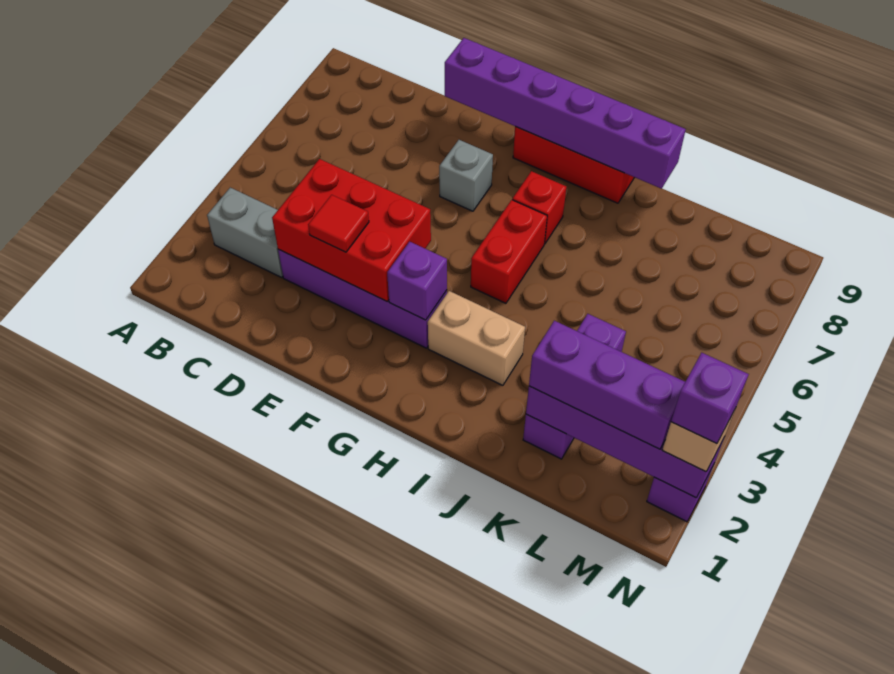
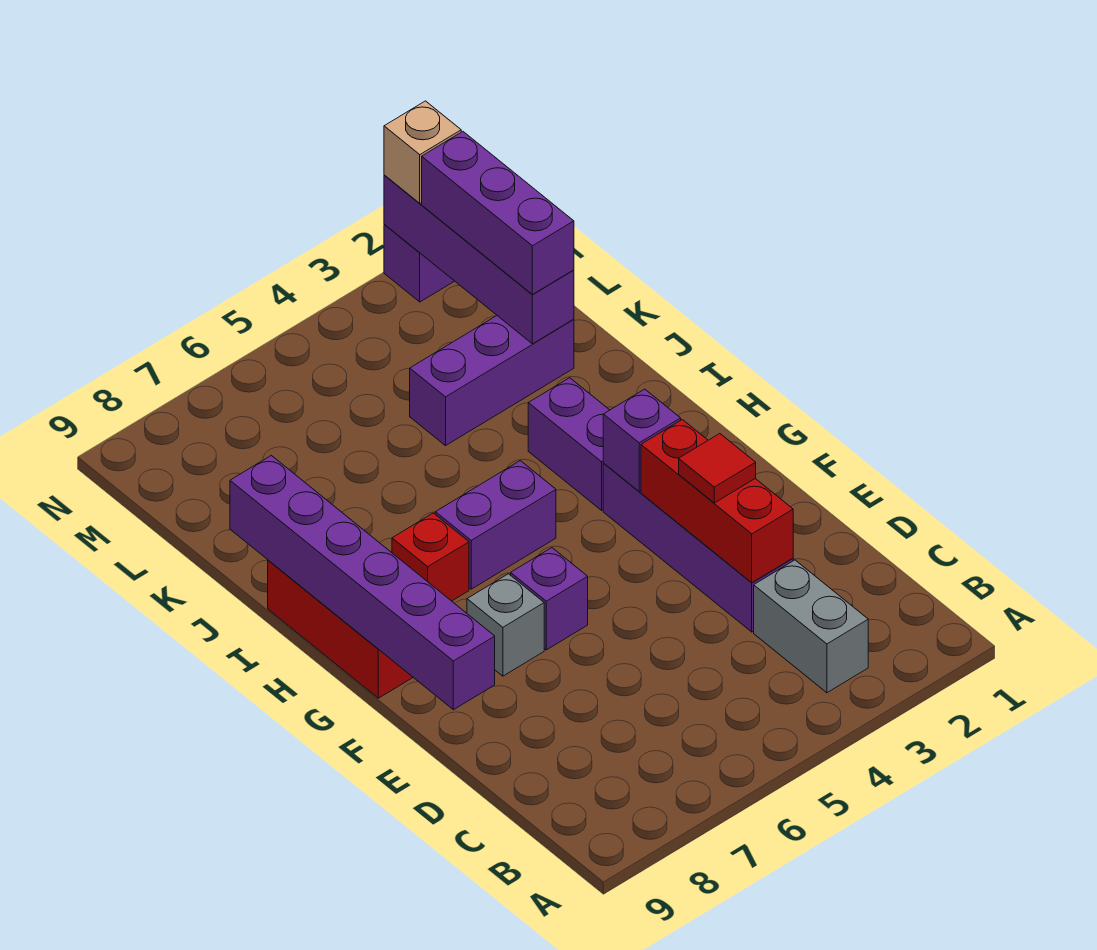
red 2x3 brick [272,159,431,301] -> red 1x3 brick [641,420,793,583]
tan 1x2 brick [428,291,525,385] -> purple 1x2 brick [528,378,609,510]
red 1x2 brick [471,200,547,303] -> purple 1x2 brick [435,461,556,589]
purple 1x1 brick [671,353,749,444] -> purple 1x1 brick moved to [511,548,588,650]

